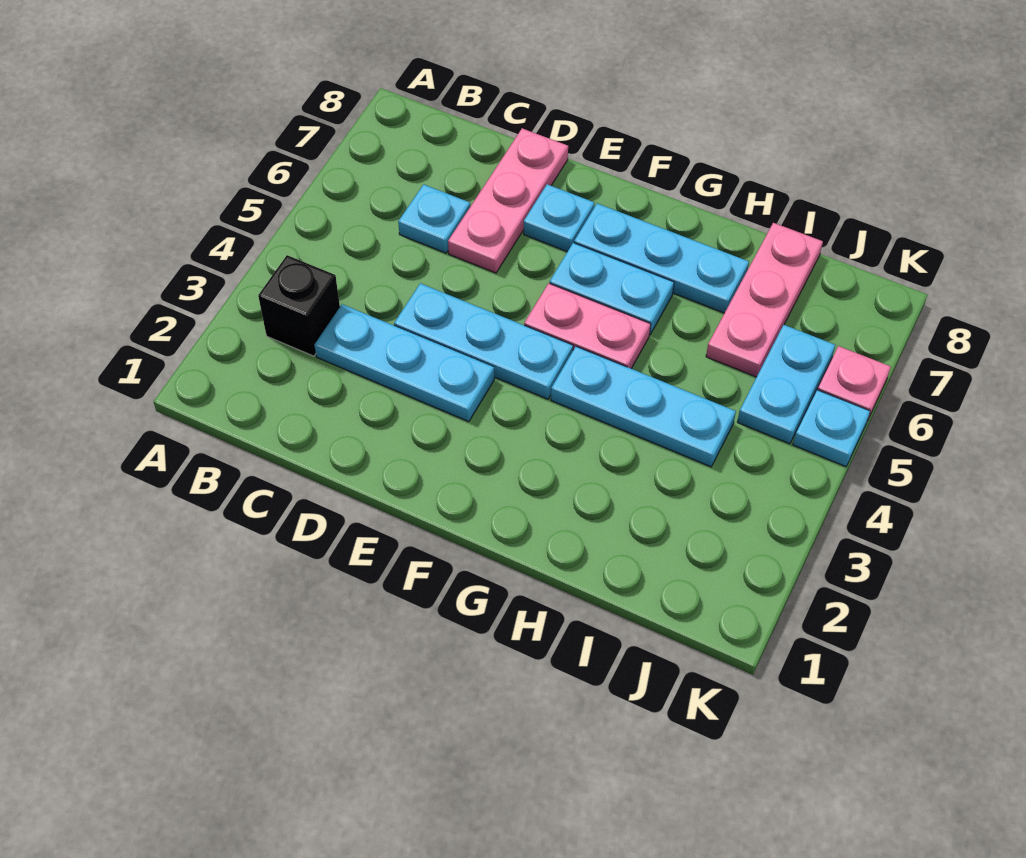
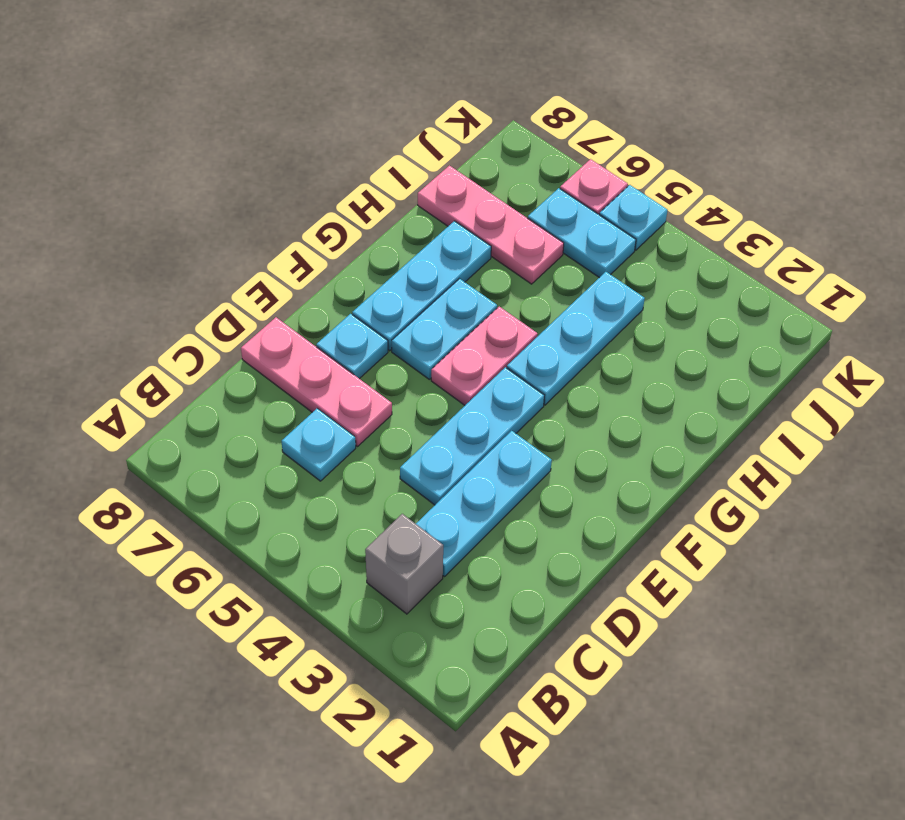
black 1x1 brick [258,255,340,356] -> grey 1x1 brick [365,514,443,614]

